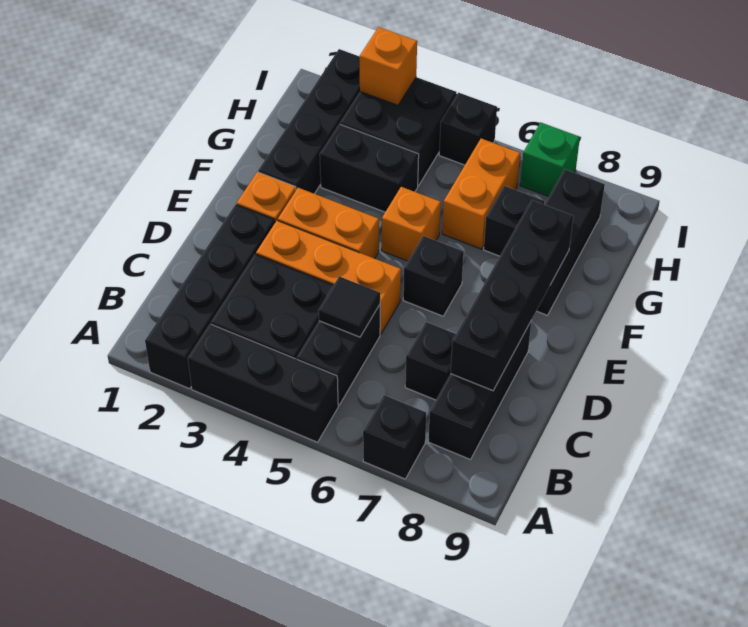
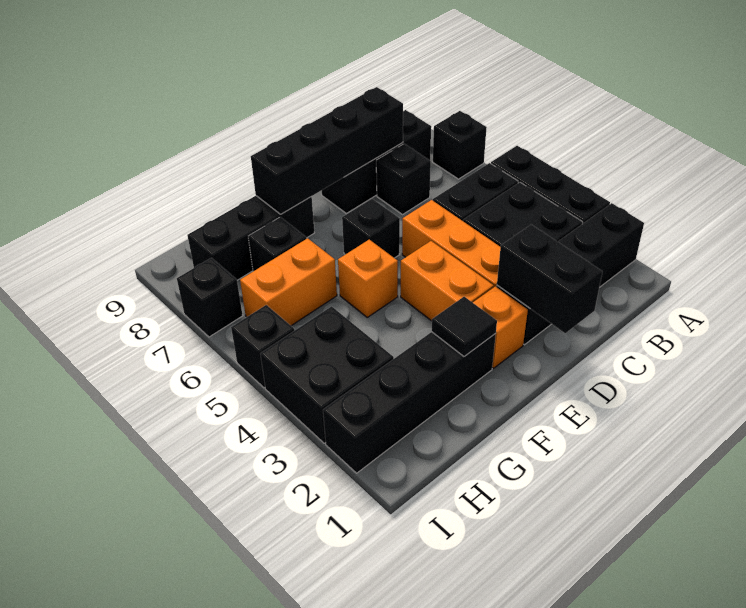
black 1x1 tile [318,276,380,337] -> black 1x1 tile moved to [432,297,497,357]
black 1x2 brick [320,124,419,212] -> black 1x2 brick moved to [497,225,602,333]
orange 1x1 brick [360,27,417,105] -> none
green 1x1 brick [520,122,580,196] -> black 1x1 brick [177,258,243,337]

